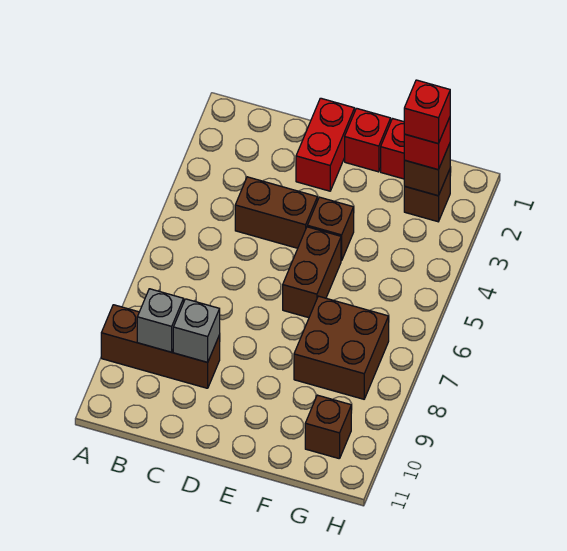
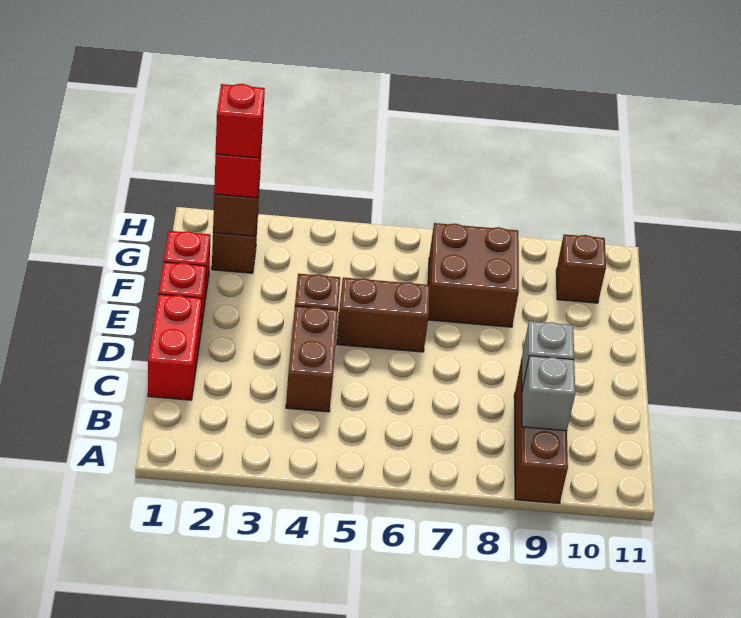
red 1x2 brick [296,98,355,191] -> red 1x2 brick turned to [148,294,202,400]

